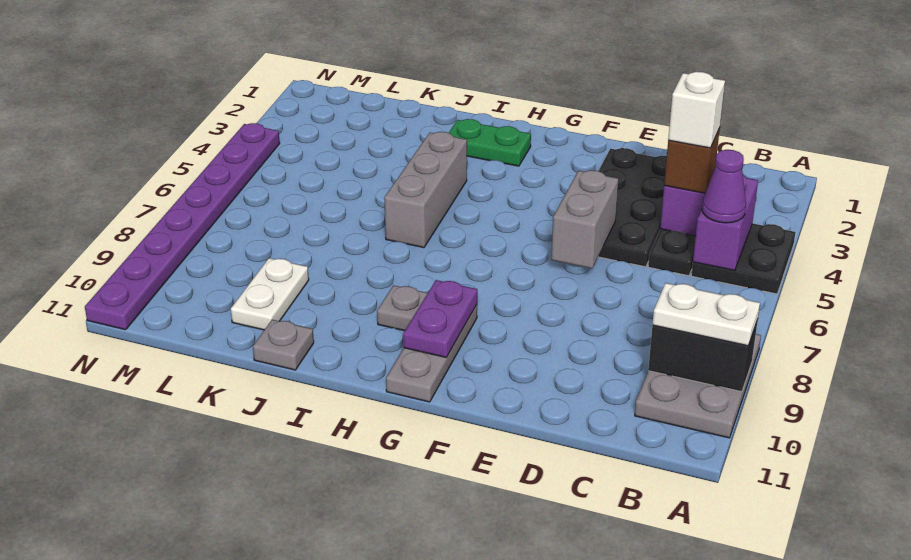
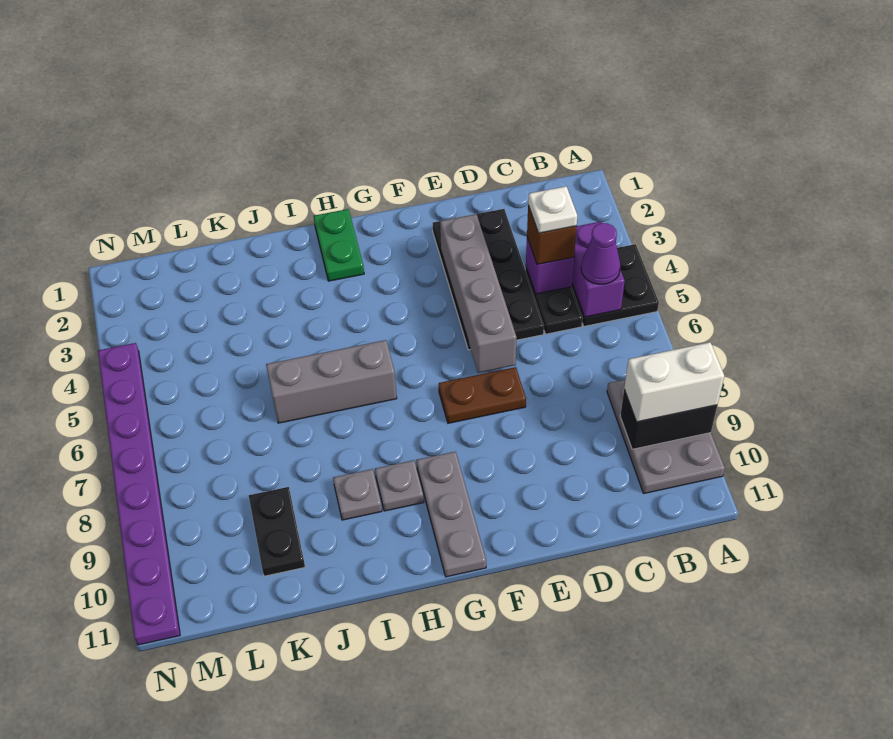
white 1x2 plate [652,283,760,346] -> white 1x2 brick [624,342,724,422]
white 1x1 brick [668,72,725,148] -> white 1x1 plate [528,186,577,233]
grey 1x2 brick [551,170,618,269] -> grey 1x4 brick [440,214,517,373]
none -> brown 1x2 plate [439,367,526,423]
purple 1x2 plate [403,280,477,357] -> none
green 1x2 plate [449,119,531,166] -> green 1x2 plate turned to [314,209,364,281]
grey 1x3 brick [384,132,467,248] -> grey 1x3 brick turned to [266,340,397,423]
grey 1x1 plate [253,320,314,370] -> grey 1x1 plate moved to [333,469,382,520]
white 1x2 plate [231,258,309,330] -> black 1x2 plate [249,487,305,576]

